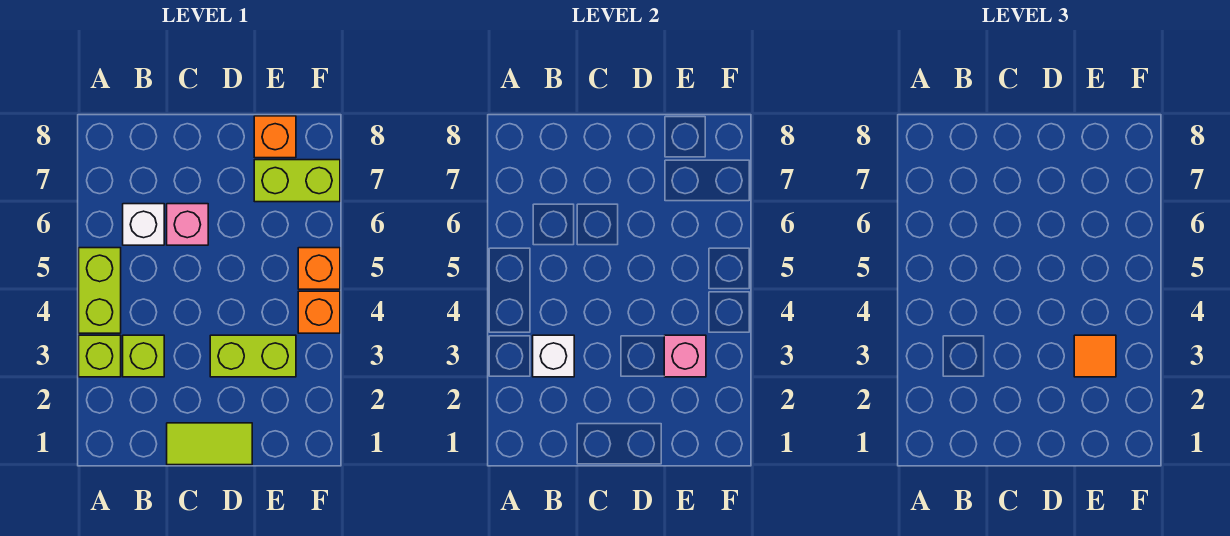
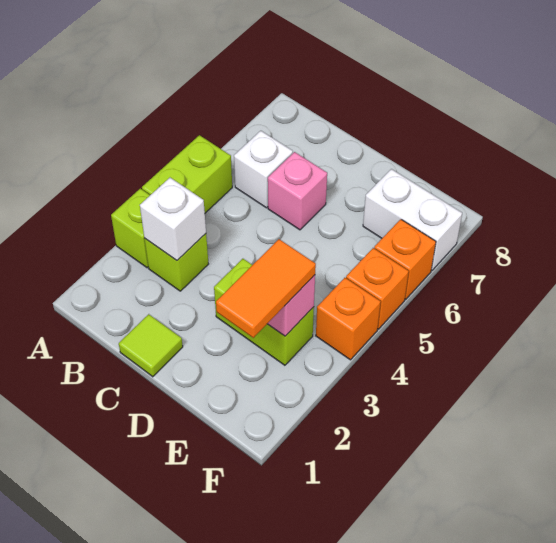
lime 1x2 tile [167,423,252,465] -> lime 1x1 tile [119,314,183,377]
orange 1x1 tile [1074,335,1116,377] -> orange 1x2 tile [216,239,316,338]
lime 1x2 brick [254,160,340,202] -> white 1x2 brick [363,169,462,270]
orange 1x1 brick [254,116,296,158] -> orange 1x1 brick moved to [374,219,436,299]

